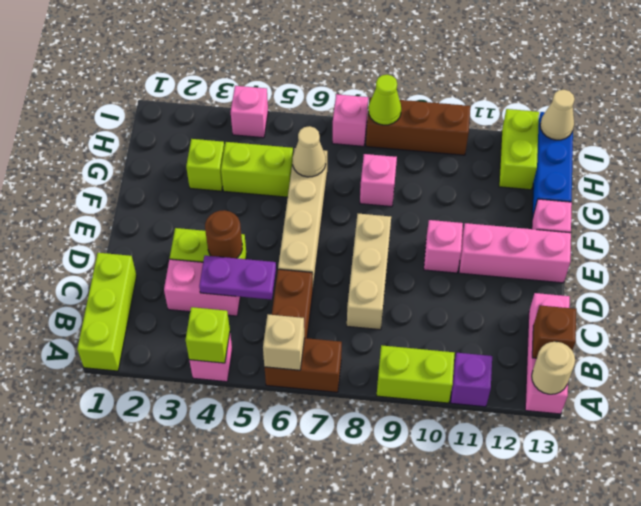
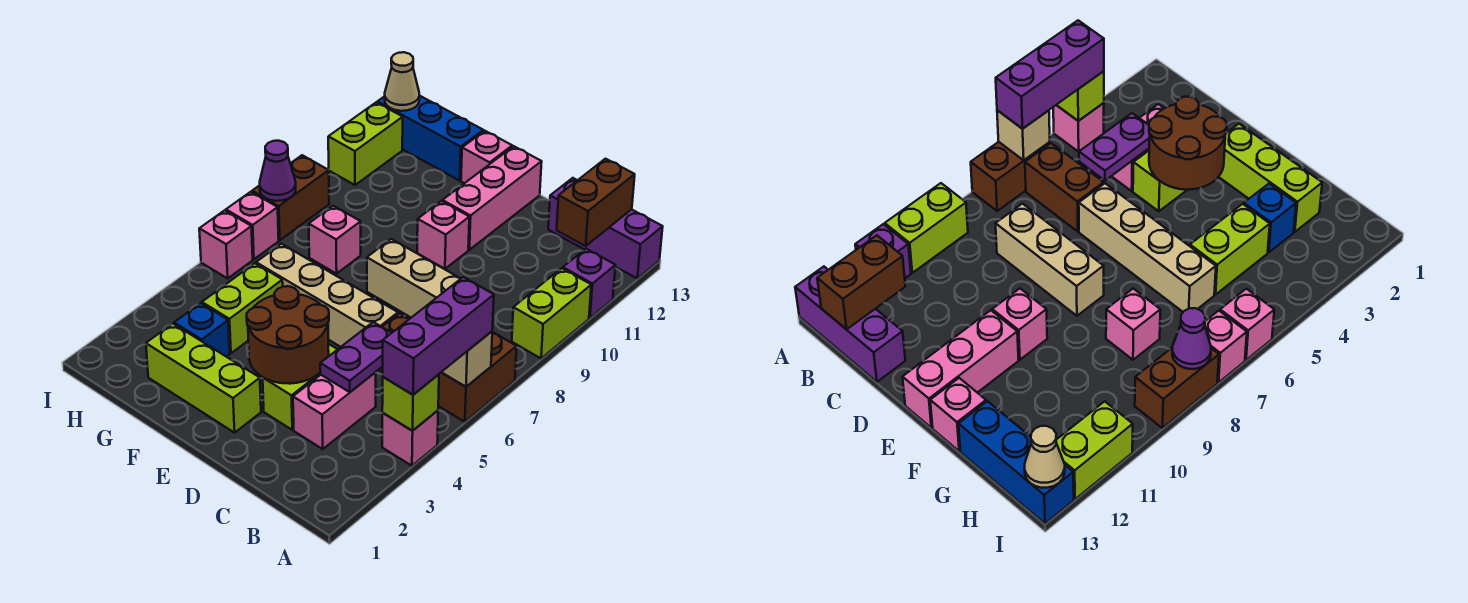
lime 1x3 brick [77,253,137,371] -> lime 1x3 brick moved to [146,324,261,433]
none -> purple 1x3 brick [383,277,494,395]
pink 1x3 brick [525,293,570,414] -> purple 1x3 brick [548,178,663,278]
tan 1x1 round brick [532,342,575,394] -> none
brown 1x1 brick [532,305,576,358] -> brown 1x2 brick [557,159,635,246]
brown 1x1 round brick [205,210,242,258] -> brown 2x2 round brick [247,286,329,384]
lime 1x1 brick [186,139,225,191] -> blue 1x1 brick [174,303,230,357]
tan 1x1 cone [293,126,326,177] -> none
lime 1x2 brick [499,109,539,190] -> lime 1x2 brick turned to [328,102,403,185]
pink 1x1 brick [231,86,268,138] -> pink 1x1 brick moved to [199,210,253,278]
brown 1x3 brick [366,97,470,155] -> brown 1x2 brick [252,155,329,240]
lime 1x1 cone [369,75,401,125] -> purple 1x1 cone [260,141,296,201]

